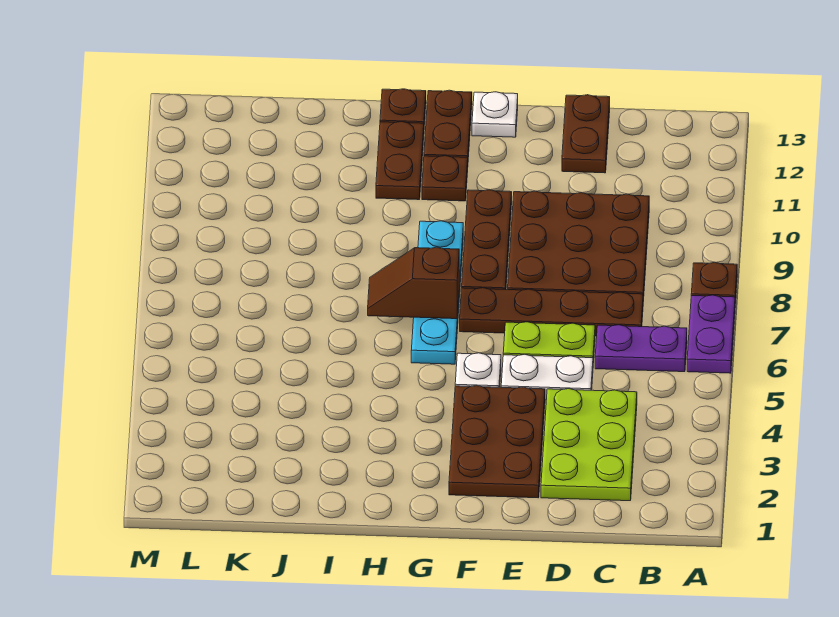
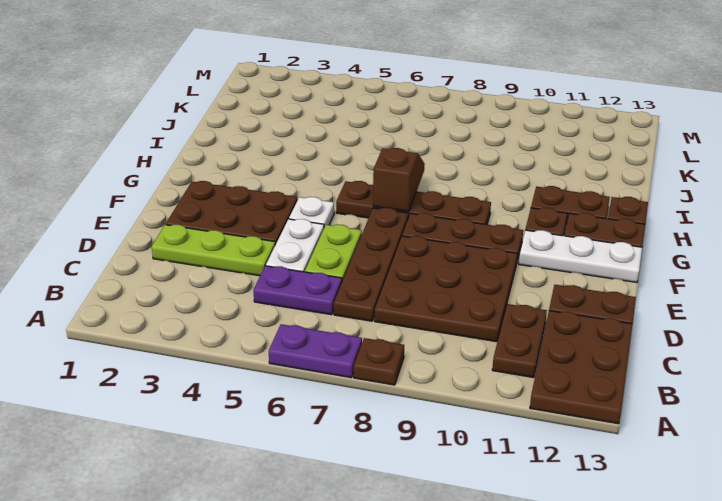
none -> brown 2x3 plate [530,311,632,424]
purple 1x2 plate [595,325,687,372] -> purple 1x2 plate turned to [253,266,342,315]
none -> brown 1x2 plate [492,304,547,378]
lime 2x3 plate [541,389,637,501] -> lime 1x3 plate [152,225,275,276]
white 1x1 plate [472,92,518,137] -> white 1x3 plate [519,230,642,282]
cyan 1x4 plate [411,221,463,364] -> brown 1x4 plate [336,181,491,224]

